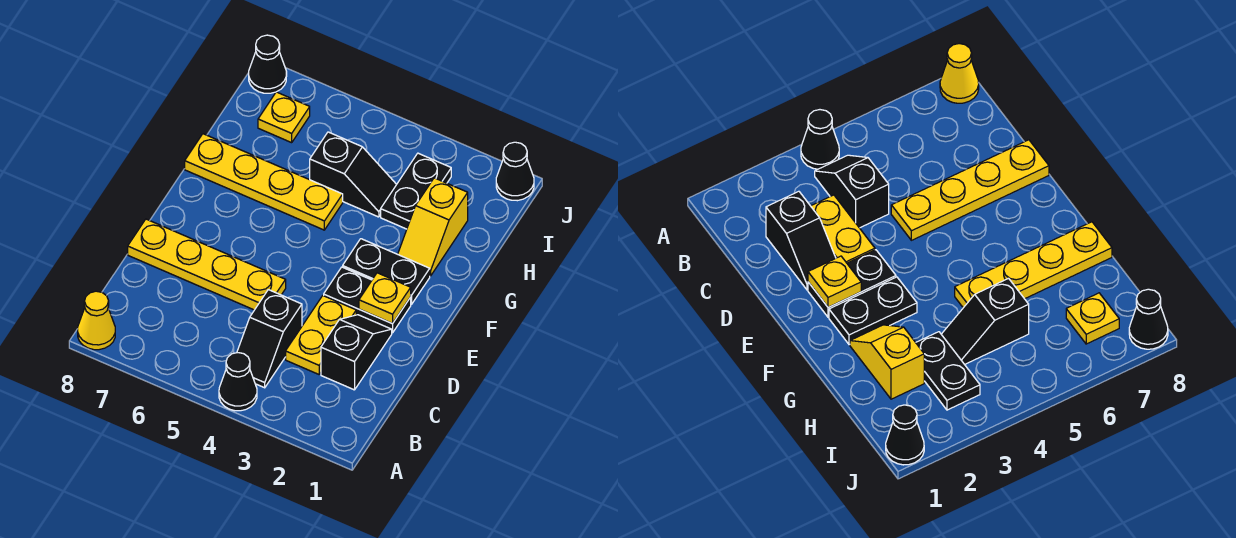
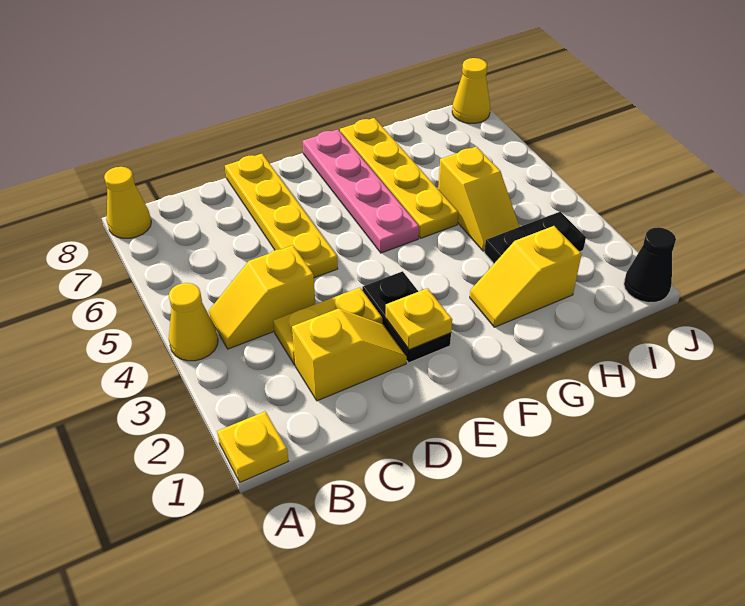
black 1x1 cone [219,353,257,411] -> yellow 1x1 cone [169,283,218,361]
black 1x2 slope [237,290,302,388] -> yellow 1x2 slope [209,245,315,349]
black 1x2 slope [321,315,392,390] -> yellow 1x2 slope [292,308,407,401]
black 1x2 plate [343,239,430,304] -> none
none -> pink 1x4 plate [303,130,419,253]
black 1x2 slope [310,132,397,217] -> yellow 1x2 slope [438,147,519,251]
yellow 1x1 plate [258,92,310,143] -> yellow 1x1 plate moved to [217,411,288,482]
black 1x1 cone [249,35,287,93] -> yellow 1x1 cone [452,58,490,123]

